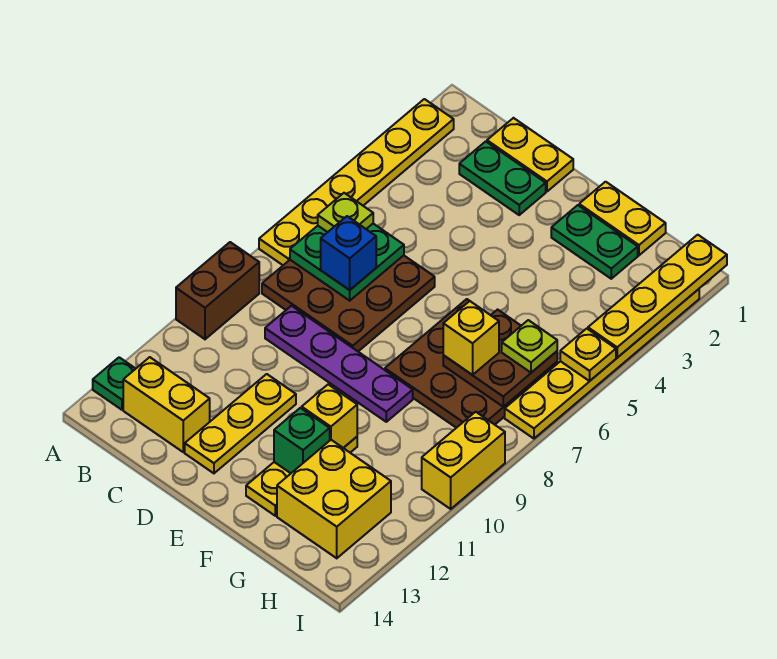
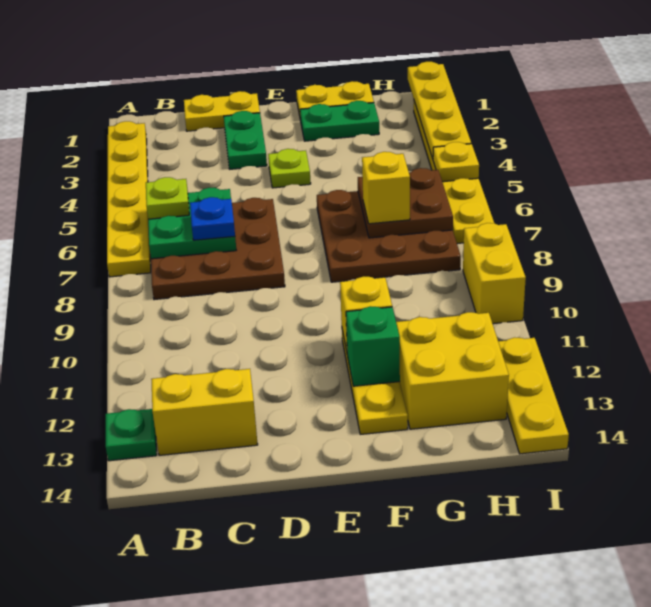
brown 1x2 brick [176,242,259,339] -> none
green 1x2 plate [459,141,546,215] -> green 1x2 plate turned to [224,111,267,169]
blue 1x1 brick [321,216,376,290] -> blue 1x1 plate [190,197,235,240]
purple 1x4 plate [265,306,413,422] -> none
yellow 1x3 plate [185,374,296,473] -> yellow 1x3 plate moved to [498,337,569,454]
lime 1x1 plate [502,320,557,373] -> lime 1x1 plate moved to [268,149,311,188]

